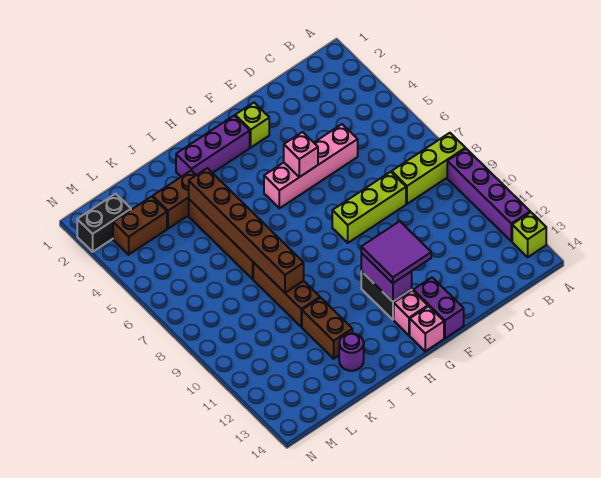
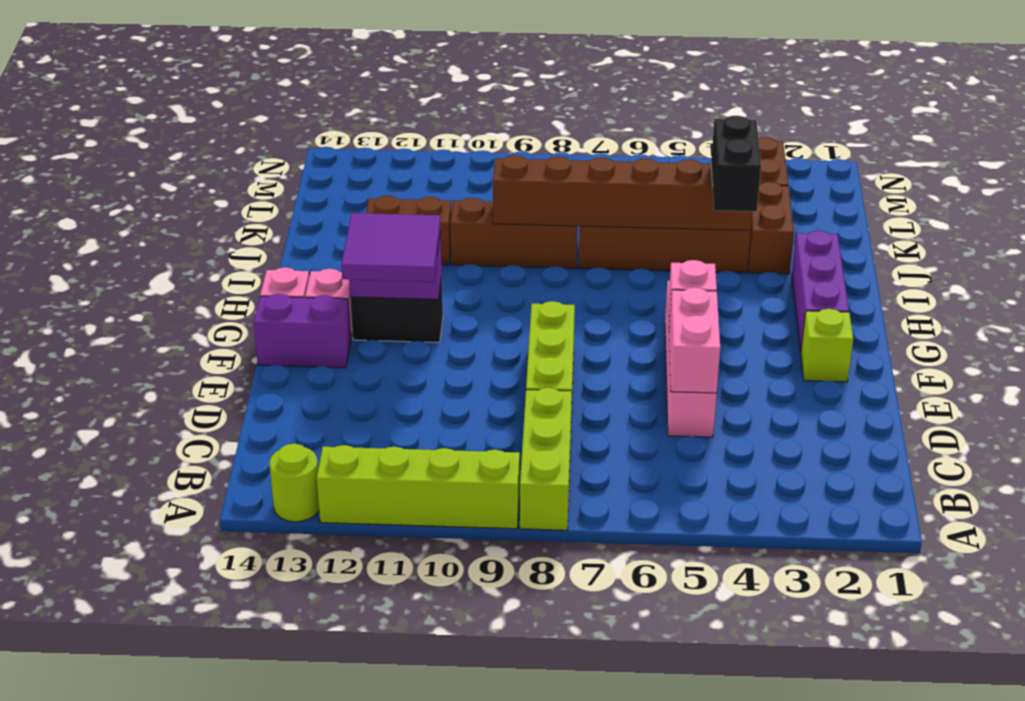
purple 1x4 brick [447,149,530,241] -> lime 1x4 brick [317,445,520,529]
lime 1x1 brick [512,212,546,257] -> lime 1x1 round brick [270,444,319,522]
none -> pink 1x2 brick [669,287,720,393]
purple 1x1 round brick [339,333,364,371] -> none
black 1x2 brick [77,194,131,252] -> black 1x2 brick moved to [711,115,761,211]

